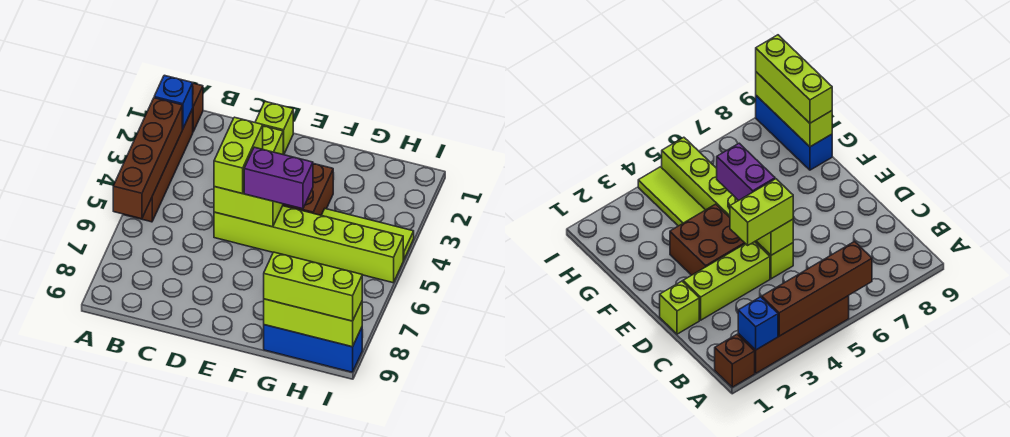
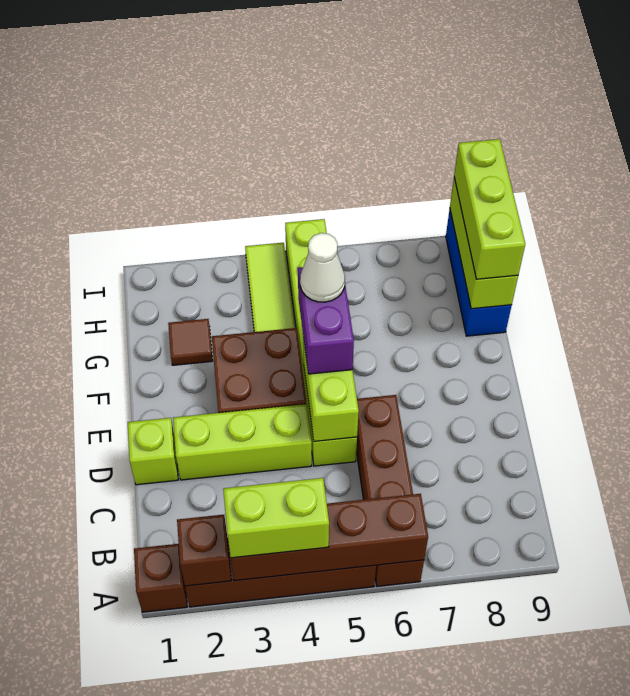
blue 1x1 brick [154,75,193,129] -> brown 1x1 brick [177,515,231,586]
none -> brown 1x4 brick [356,395,424,586]
lime 1x2 brick [214,117,263,194] -> lime 1x2 brick moved to [223,478,329,558]
none -> white 1x1 cone [300,233,345,302]
none -> brown 1x1 tile [168,319,213,365]

